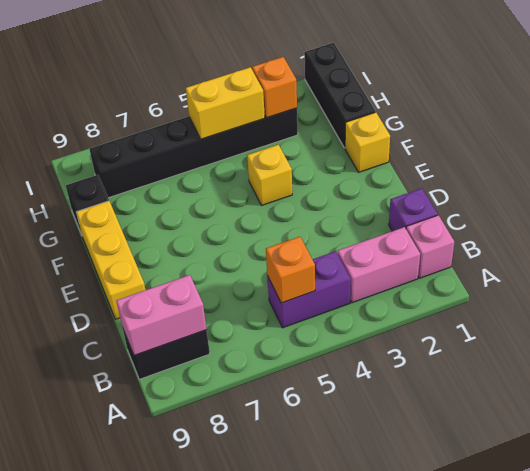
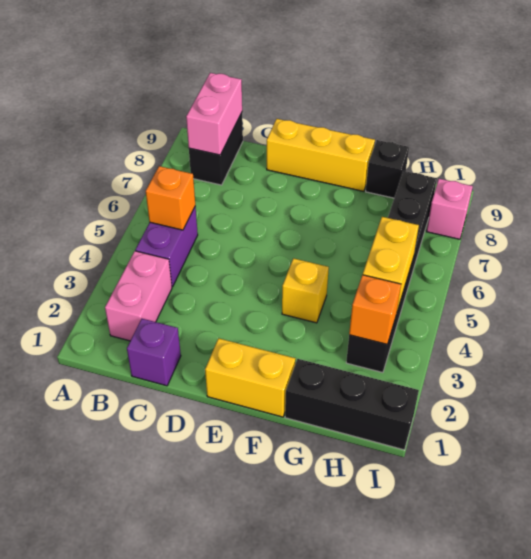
pink 1x1 brick [406,215,454,278] -> pink 1x1 brick moved to [426,179,473,239]
yellow 1x1 brick [345,112,390,172] -> yellow 1x2 brick [205,338,295,417]

